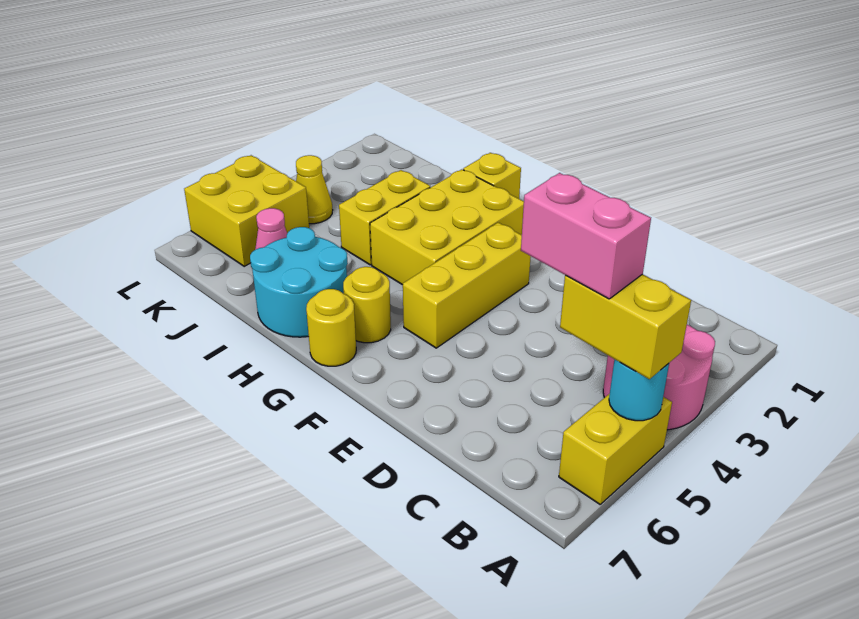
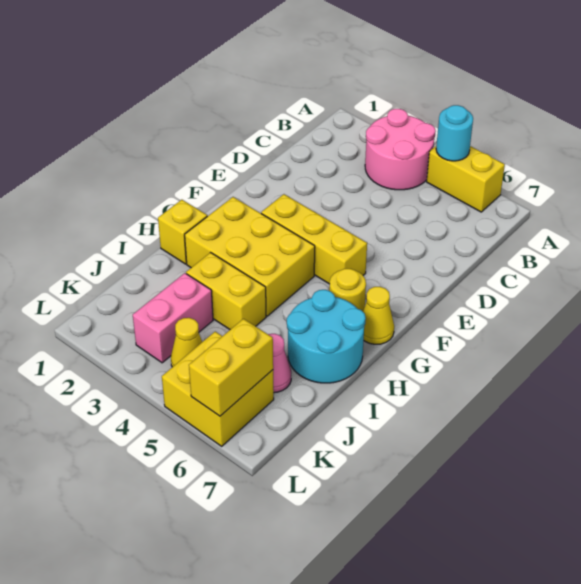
yellow 1x2 brick [560,274,691,379] -> yellow 1x2 brick moved to [189,319,273,416]
pink 1x2 brick [521,173,651,299] -> pink 1x2 brick moved to [133,273,213,363]
yellow 1x1 round brick [306,289,356,366] -> yellow 1x1 cone [363,287,394,344]

